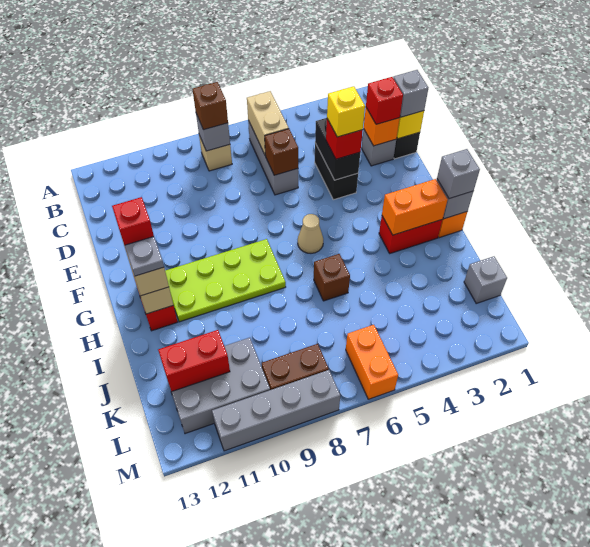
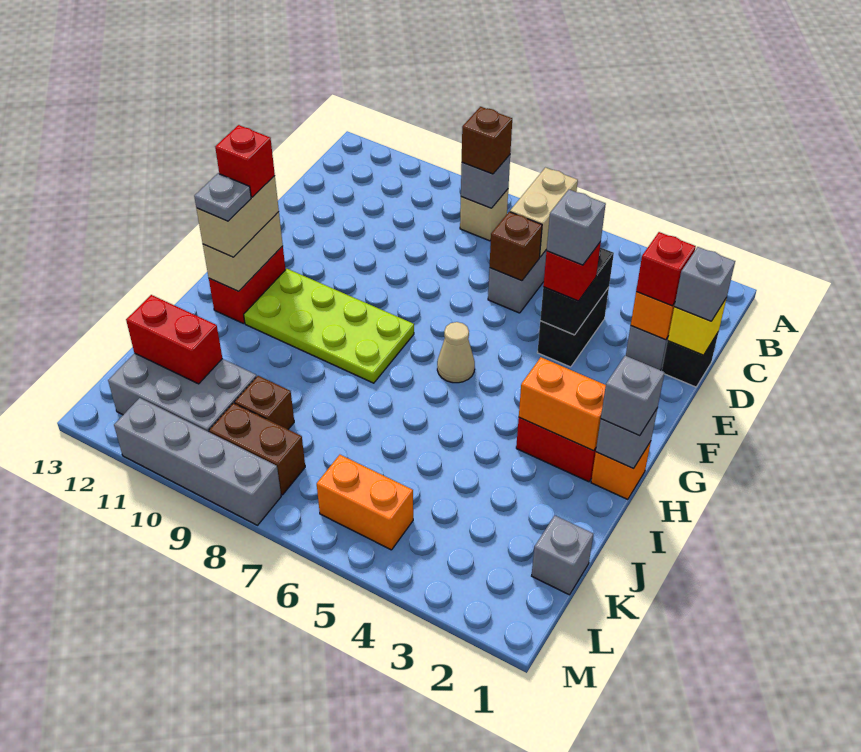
yellow 1x1 brick [327,86,365,137] -> grey 1x1 brick [546,190,606,265]
brown 1x1 brick [314,254,350,301] -> brown 1x1 brick moved to [235,376,294,429]
orange 1x2 brick [346,325,398,399] -> orange 1x2 brick turned to [317,455,413,550]

